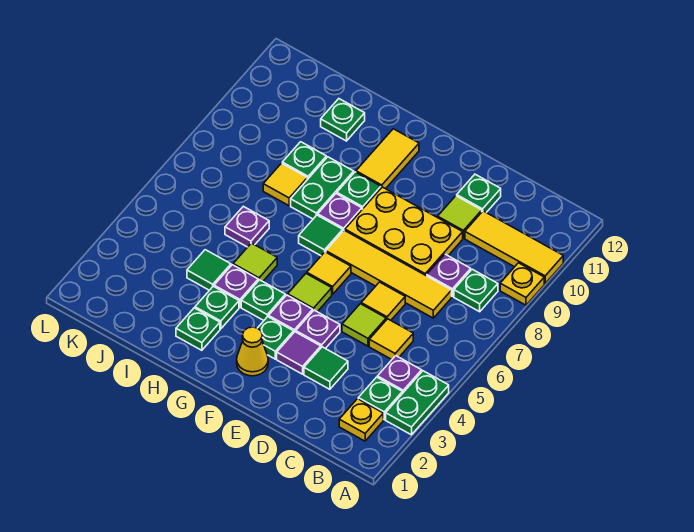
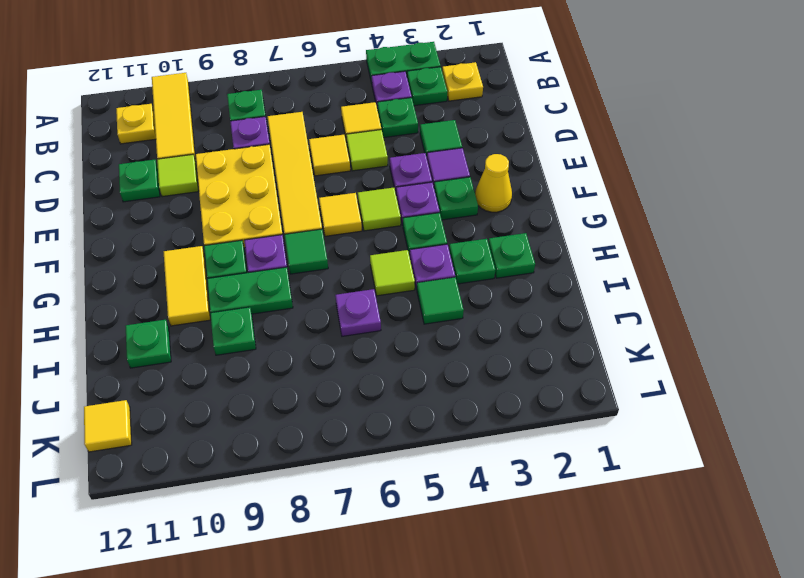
yellow 1x1 plate [500,263,544,305] -> yellow 1x1 plate moved to [116,104,156,144]
none -> green 1x1 plate [377,98,418,138]
yellow 1x2 tile [356,129,419,189] -> yellow 1x2 tile turned to [164,246,210,326]
yellow 1x1 tile [263,163,307,206] -> yellow 1x1 tile moved to [84,400,132,452]

